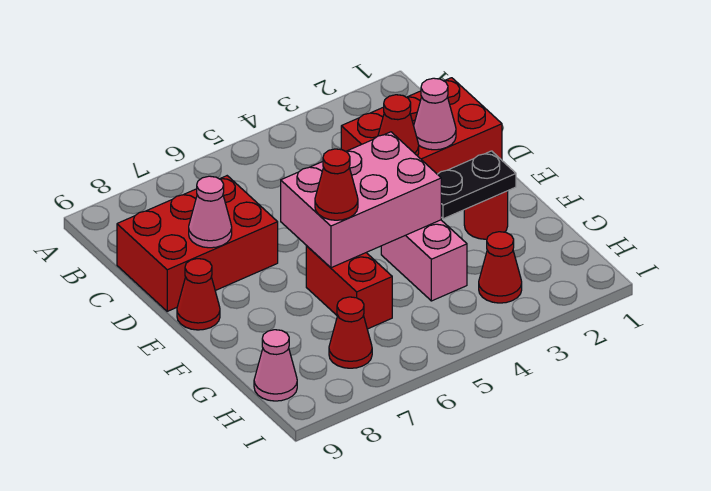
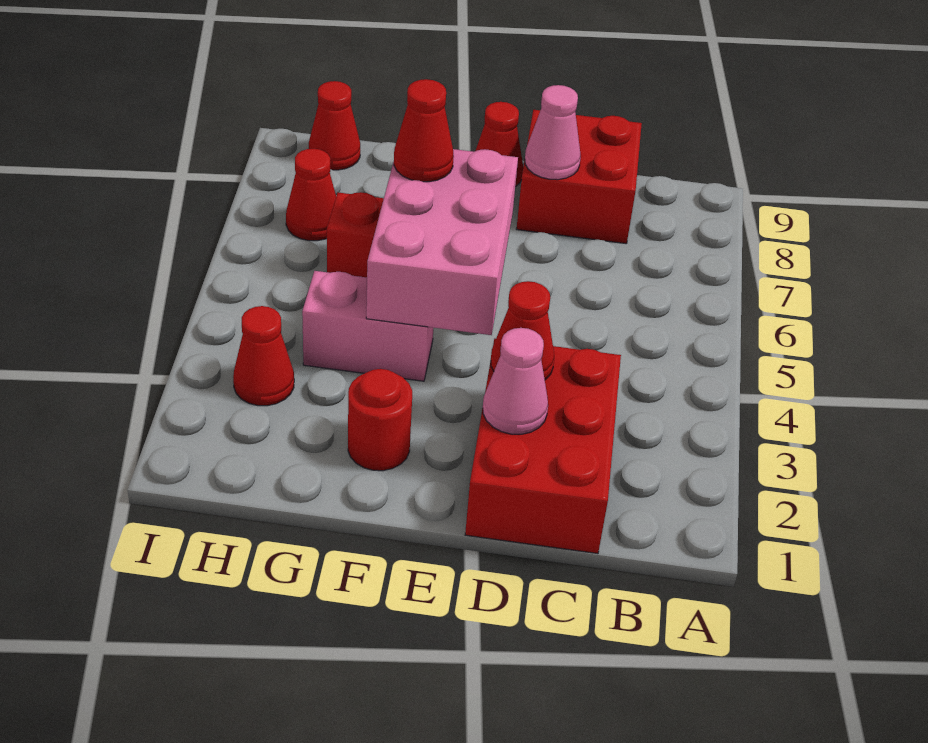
red 2x3 brick [117,176,278,311] -> red 2x2 brick [517,110,642,244]
black 1x2 plate [438,151,516,219] -> none
pink 1x1 cone [254,330,297,401] -> red 1x1 cone [309,81,360,170]

